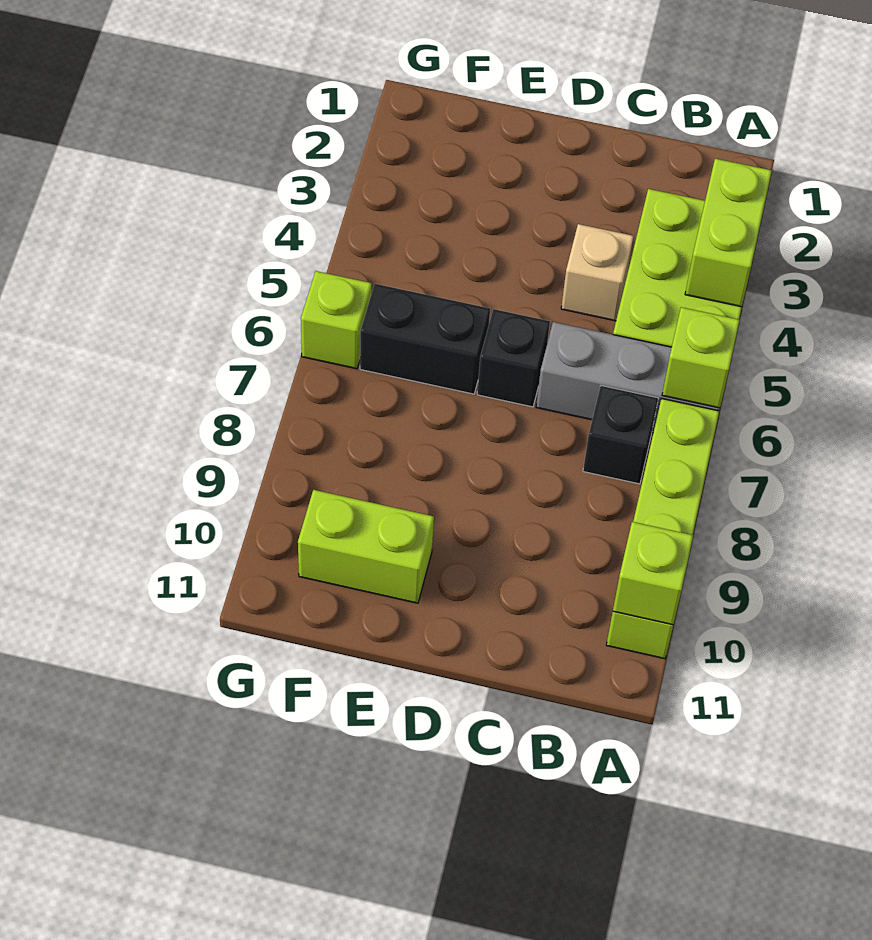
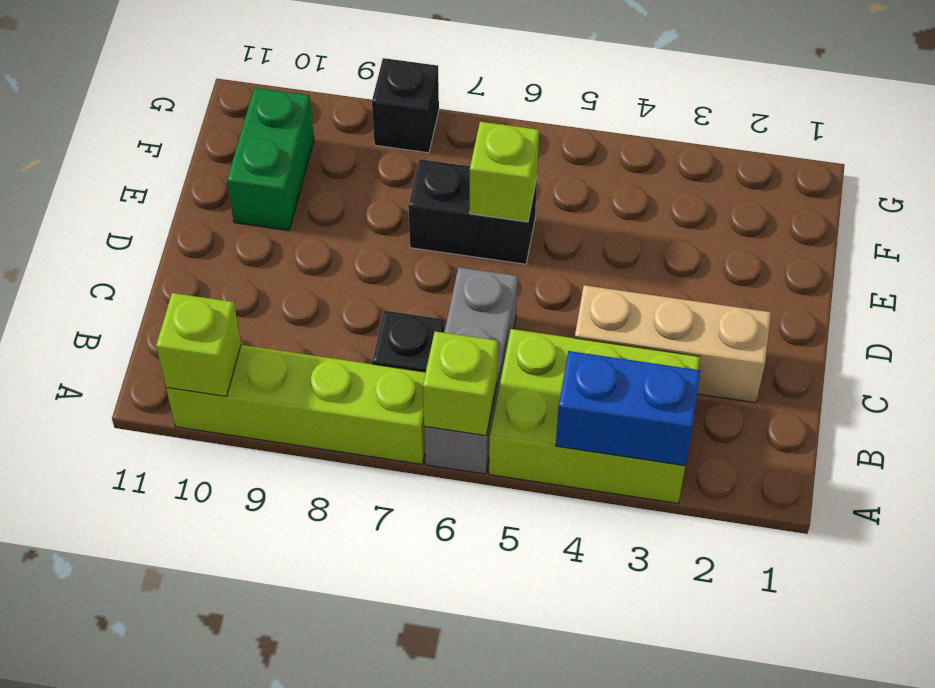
lime 1x2 brick [685,159,772,307] -> blue 1x2 brick [556,351,700,466]
tan 1x1 brick [561,224,634,321] -> tan 1x3 brick [575,285,771,403]
black 1x1 brick [477,309,550,407] -> black 1x1 brick moved to [372,58,439,153]
black 1x2 brick [360,284,490,394] -> black 1x2 brick turned to [408,159,537,264]
lime 1x2 brick [298,490,434,603] -> green 1x2 brick [227,88,314,230]
lime 1x1 brick [301,271,372,369] -> lime 1x1 brick moved to [470,122,539,222]

